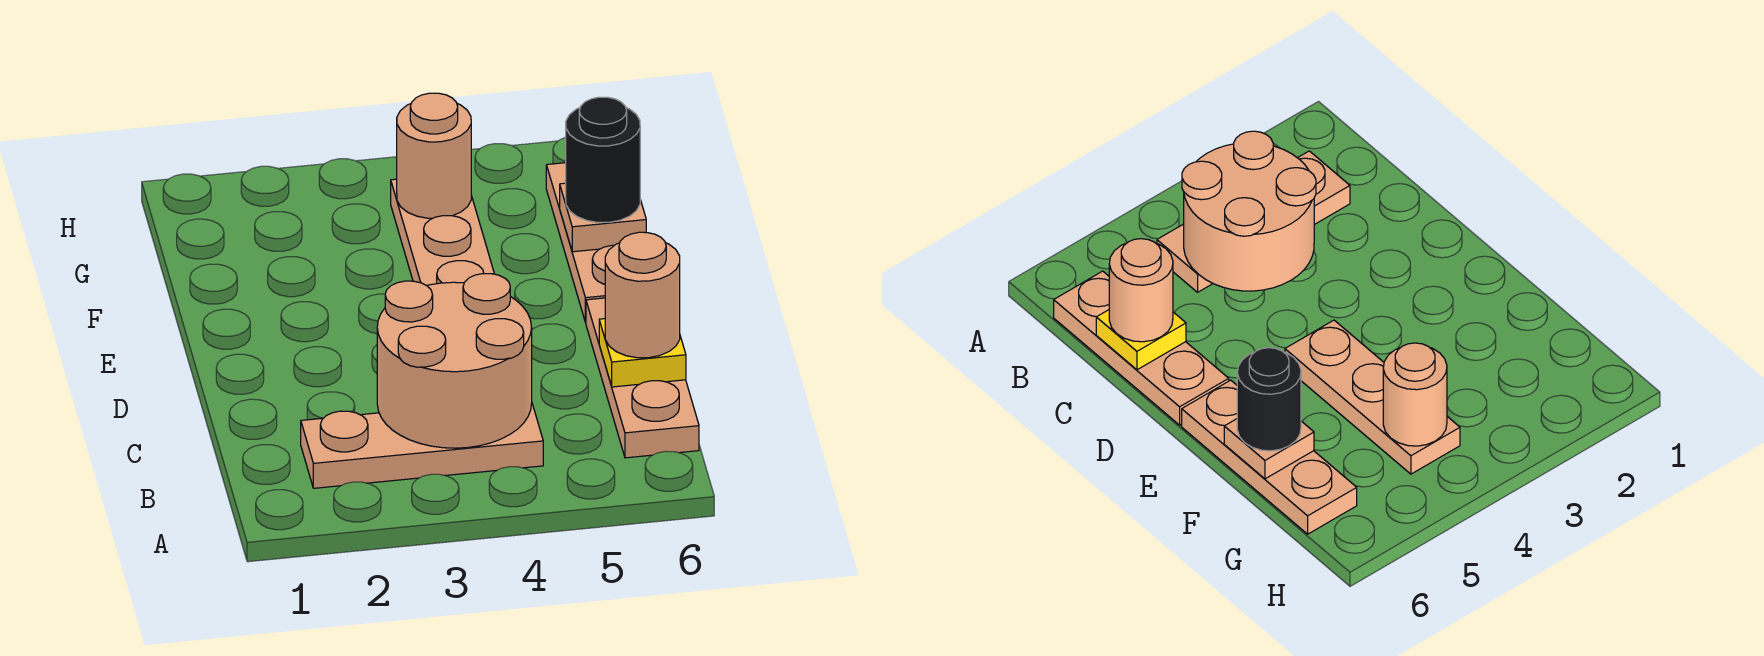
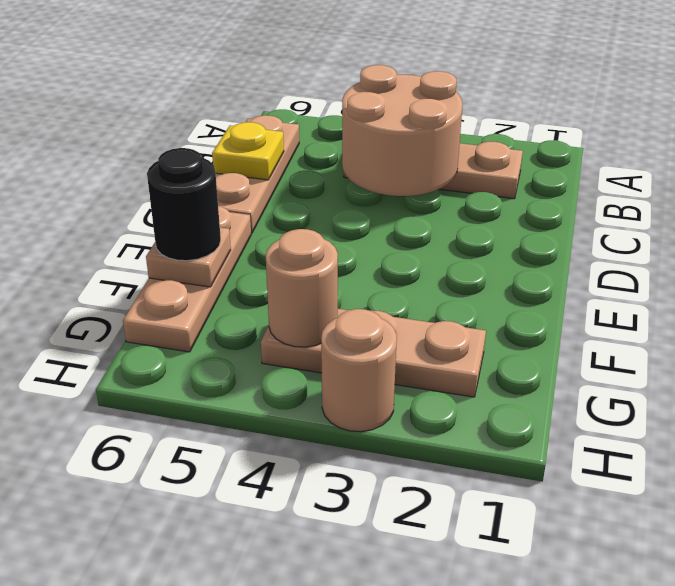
tan 1x1 round brick [605,232,680,358] -> tan 1x1 round brick moved to [321,309,397,432]
tan 1x3 plate [391,179,494,286] -> tan 1x3 plate turned to [261,309,486,397]

